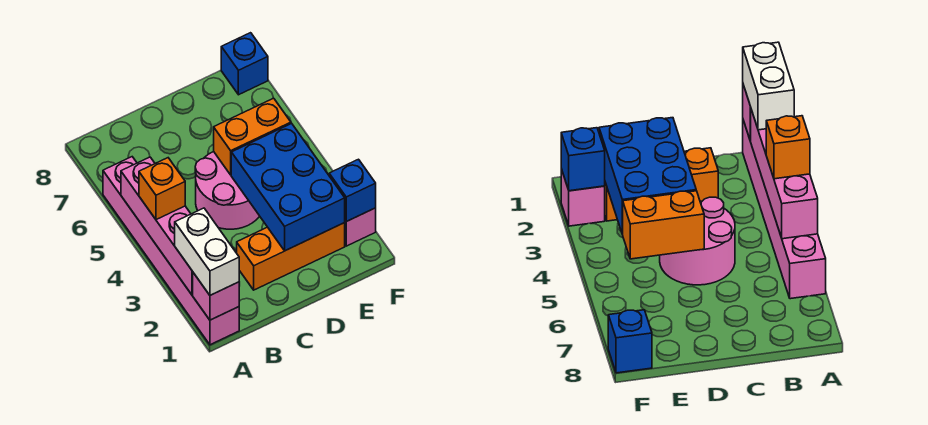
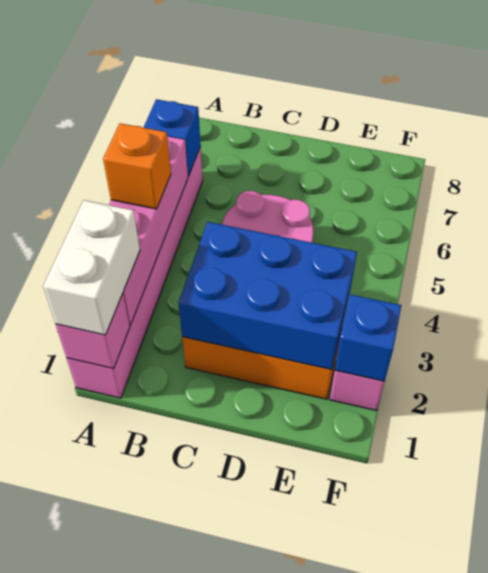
blue 2x3 brick [231,123,345,251] -> blue 2x3 brick turned to [178,222,357,370]
orange 1x2 brick [214,98,291,175] -> none
blue 1x1 brick [221,33,268,95] -> blue 1x1 brick moved to [143,99,201,176]

